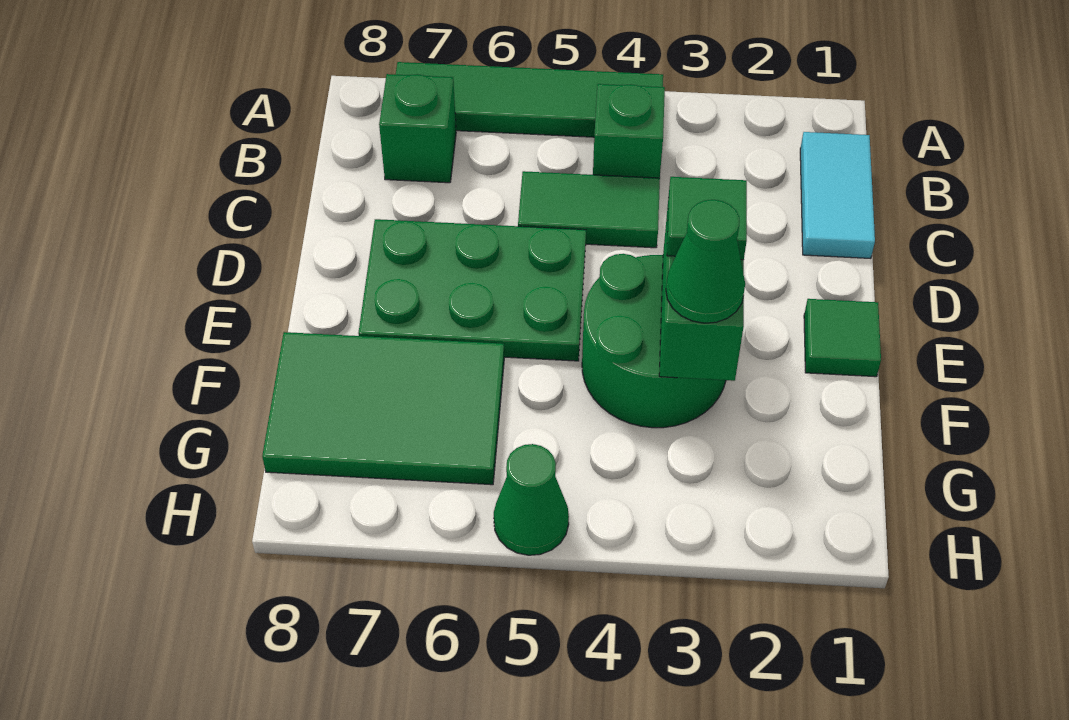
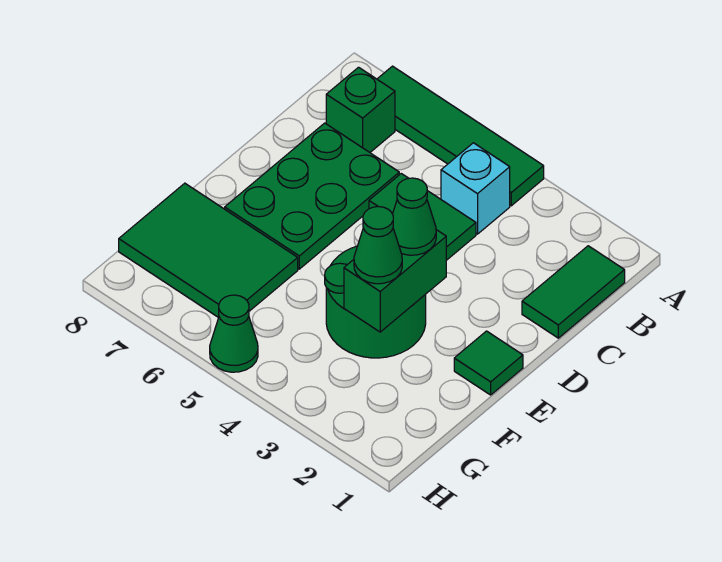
cyan 1x2 tile [800,132,875,258] -> green 1x2 tile [522,246,625,338]
green 1x1 brick [593,84,665,178] -> cyan 1x1 brick [441,143,510,234]
green 2x3 plate [358,219,586,361] -> green 2x3 plate turned to [225,123,399,269]
green 1x1 tile [667,177,747,260] -> green 1x1 cone [393,178,436,255]

